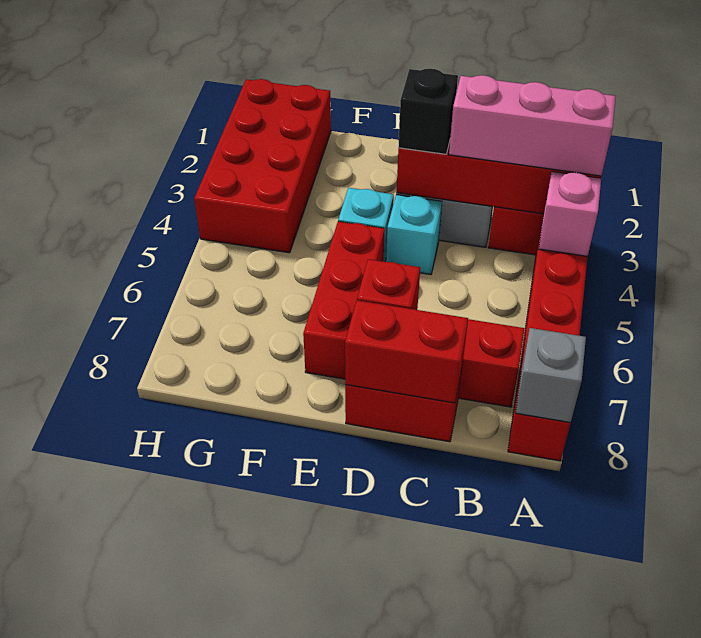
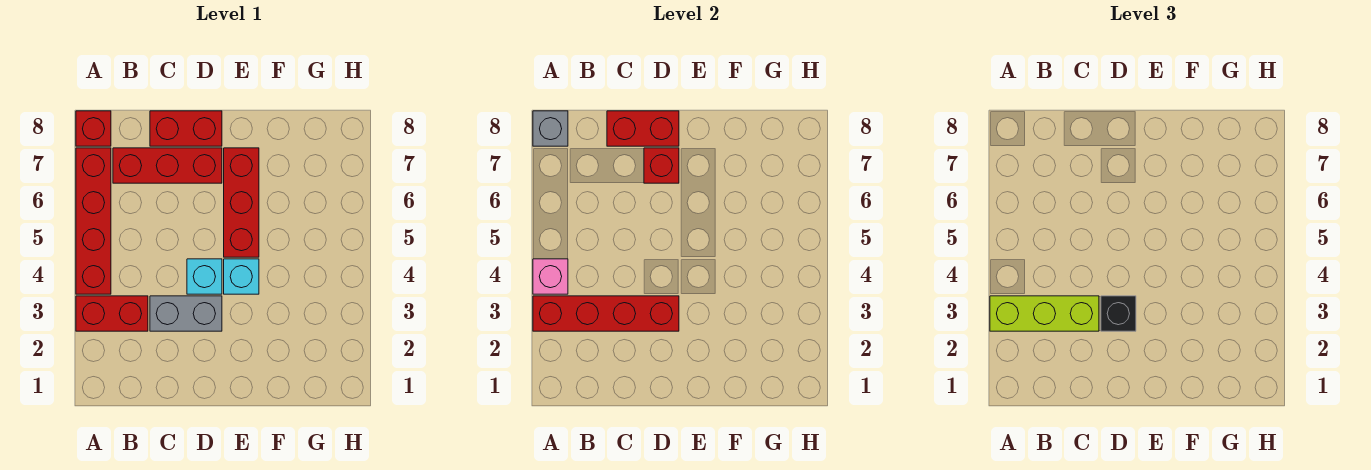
pink 1x3 brick [449,75,616,176] -> lime 1x3 brick [990,296,1099,331]
red 2x4 brick [194,79,331,253] -> none

